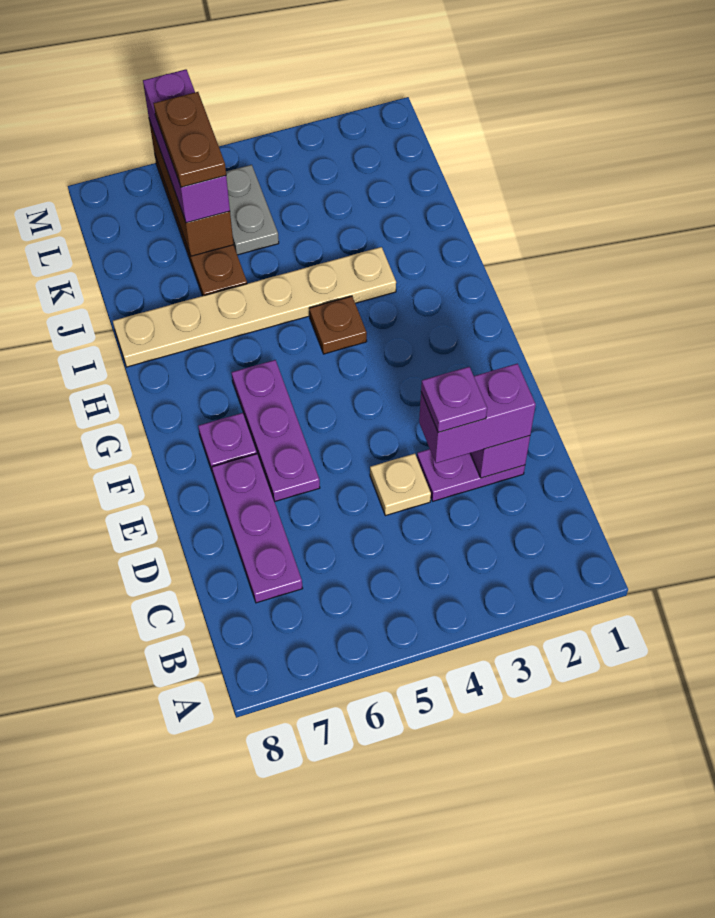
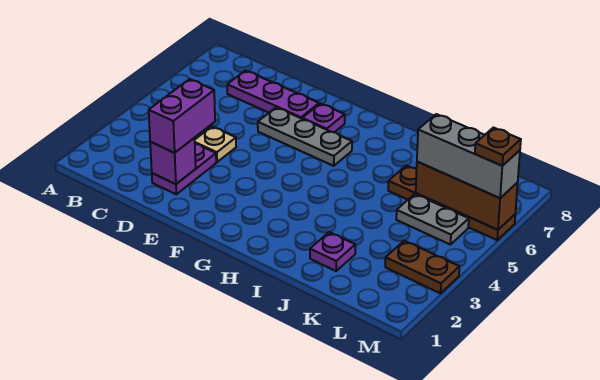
purple 1x1 plate [421,367,487,433] -> purple 1x1 plate moved to [310,232,355,271]
purple 1x3 plate [232,360,320,501] -> grey 1x3 plate [258,107,352,166]
brown 1x1 plate [309,296,367,354] -> brown 1x1 plate moved to [475,128,521,166]
tan 1x6 plate [113,247,396,367] -> none
purple 1x3 brick [143,69,230,223] -> grey 1x3 brick [417,114,520,198]
brown 1x2 plate [154,92,226,187] -> brown 1x2 plate moved to [385,241,459,293]

